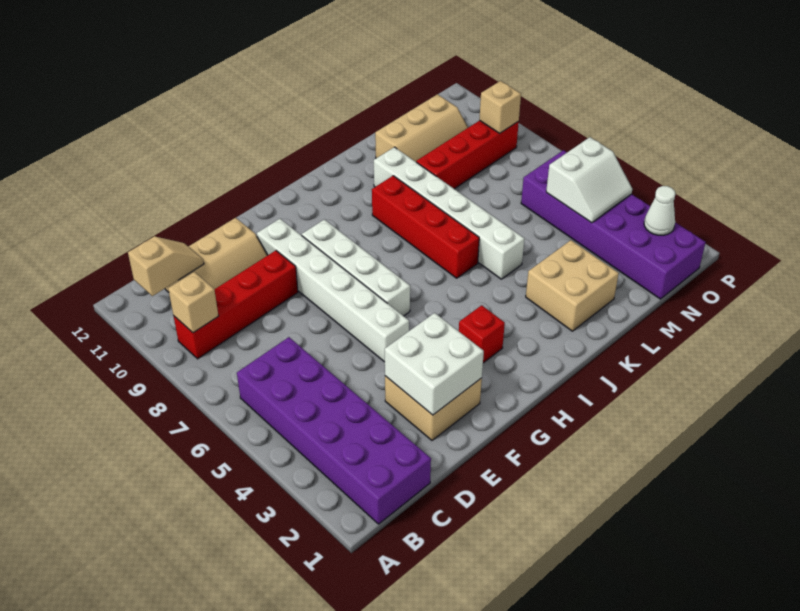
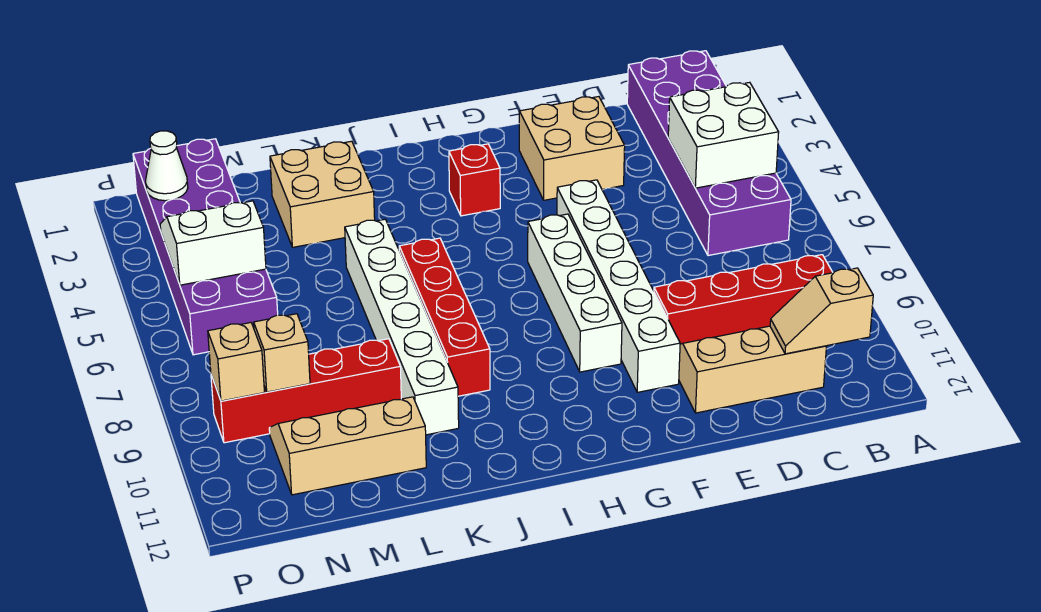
tan 1x1 brick [168,272,218,333] -> tan 1x1 brick moved to [254,314,310,392]
white 2x2 brick [385,313,484,415] -> white 2x2 brick moved to [668,82,779,188]

